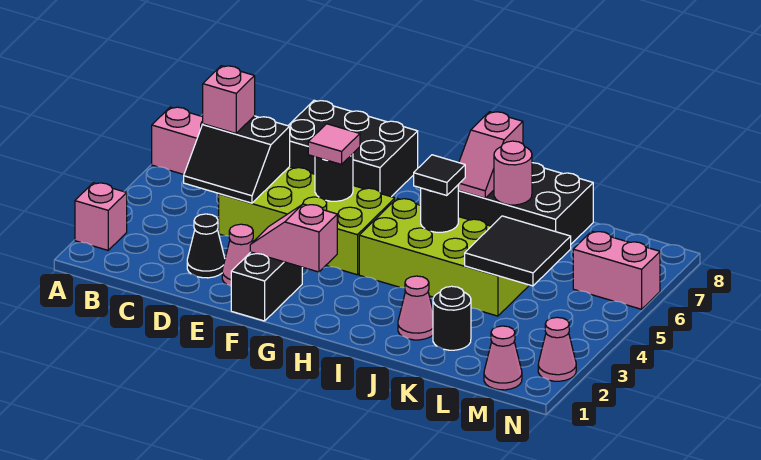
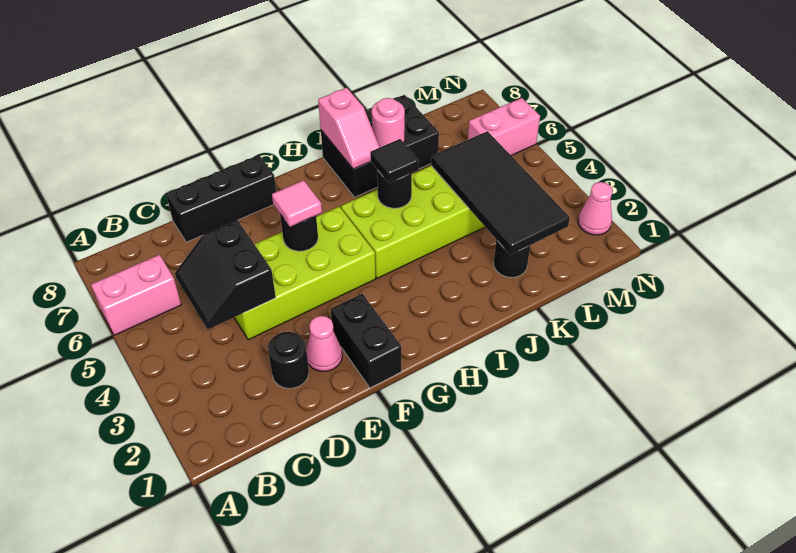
pink 1x1 brick [75,183,127,250] -> none
black 2x2 slope [184,116,290,203] -> black 2x2 slope turned to [175,220,276,329]
pink 1x1 brick [203,66,255,133] -> none
black 1x1 cone [187,214,225,278] -> black 1x1 round brick [268,332,309,388]
black 2x3 brick [288,100,418,197] -> black 1x3 brick [166,155,276,242]
pink 1x2 slope [250,204,337,272] -> none
pink 1x1 cone [398,276,433,340] -> none
black 2x2 tile [465,216,571,286] -> black 2x4 tile [431,131,570,255]
pink 1x1 cone [484,326,522,390] -> none

